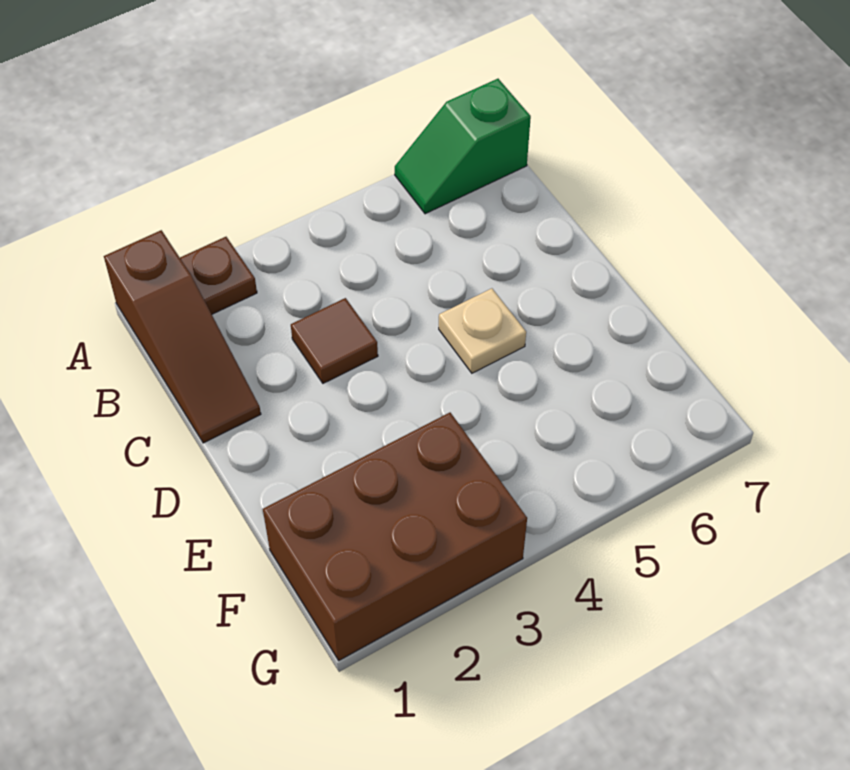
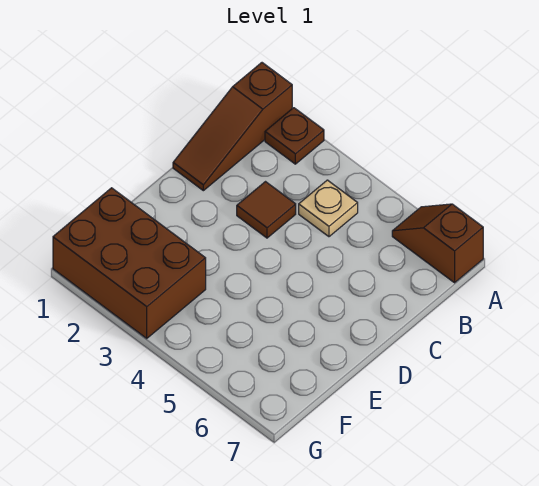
green 1x2 slope [395,79,531,214] -> brown 1x2 slope [392,204,483,283]
tan 1x1 plate [439,288,526,373] -> tan 1x1 plate moved to [299,180,358,237]

